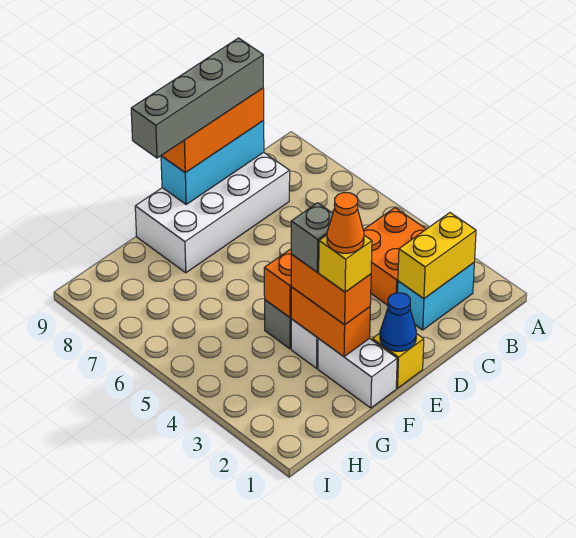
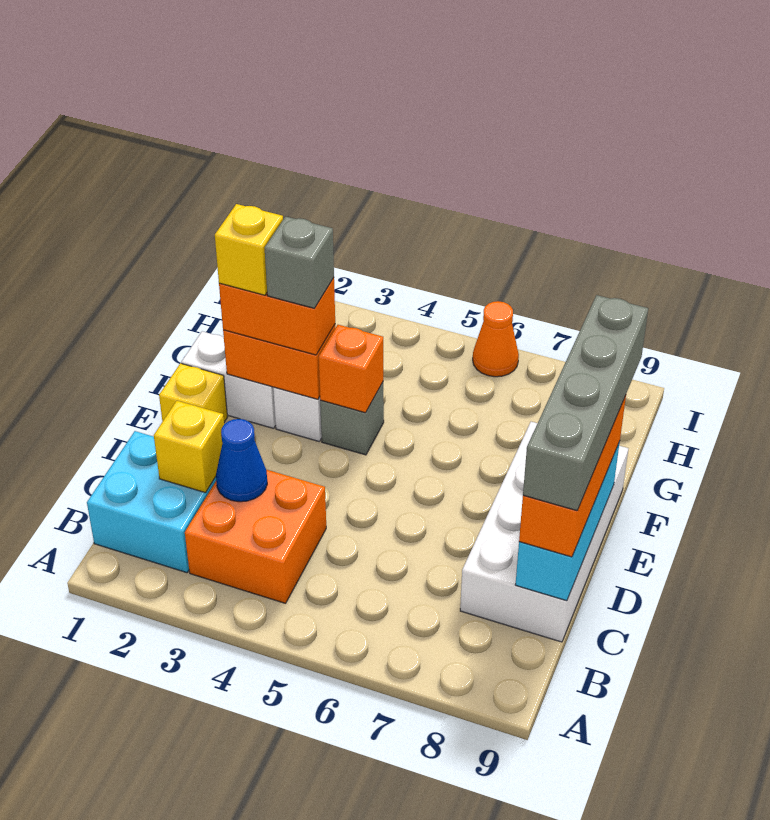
cyan 1x2 brick [398,263,474,330] -> cyan 2x2 brick [87,431,216,573]
yellow 1x2 brick [398,213,476,299] -> yellow 1x1 brick [154,401,224,493]
blue 1x1 cone [380,293,416,351] -> blue 1x1 cone moved to [216,419,267,502]
orange 1x1 cone [327,193,364,253] -> orange 1x1 cone moved to [473,301,519,377]

